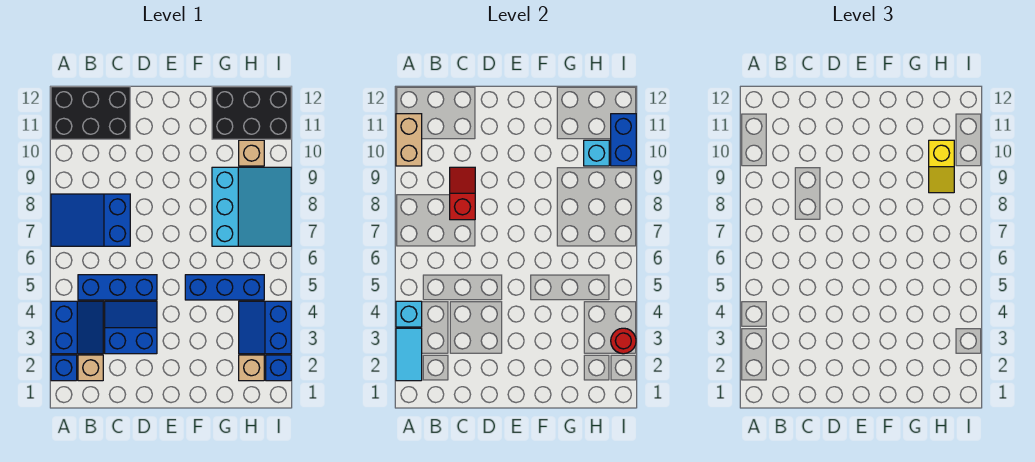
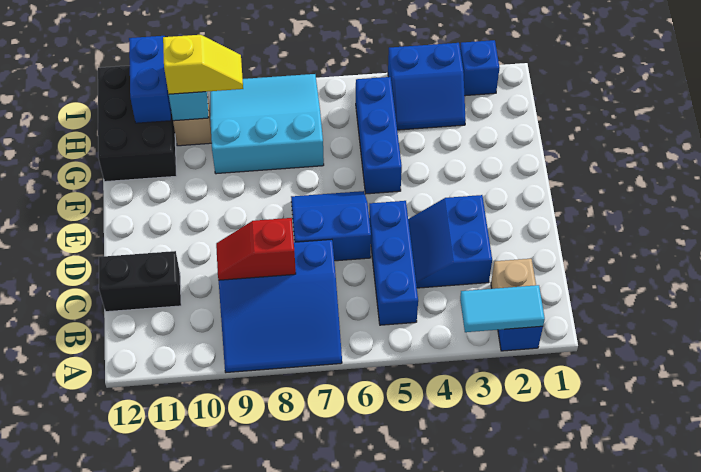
blue 2x2 slope [51,301,103,354] -> blue 2x2 slope moved to [291,191,371,261]
cyan 1x1 brick [396,301,422,327] -> none
blue 2x3 slope [51,194,130,246] -> blue 3x3 slope [219,239,342,372]
tan 1x2 brick [396,114,422,166] -> none
black 2x3 brick [51,87,130,139] -> black 1x2 brick [99,251,181,312]
tan 1x1 brick [239,355,264,381] -> none
red 1x1 round brick [611,328,636,354] -> none
blue 1x2 brick [611,114,636,166] -> blue 1x2 brick turned to [129,36,171,123]

